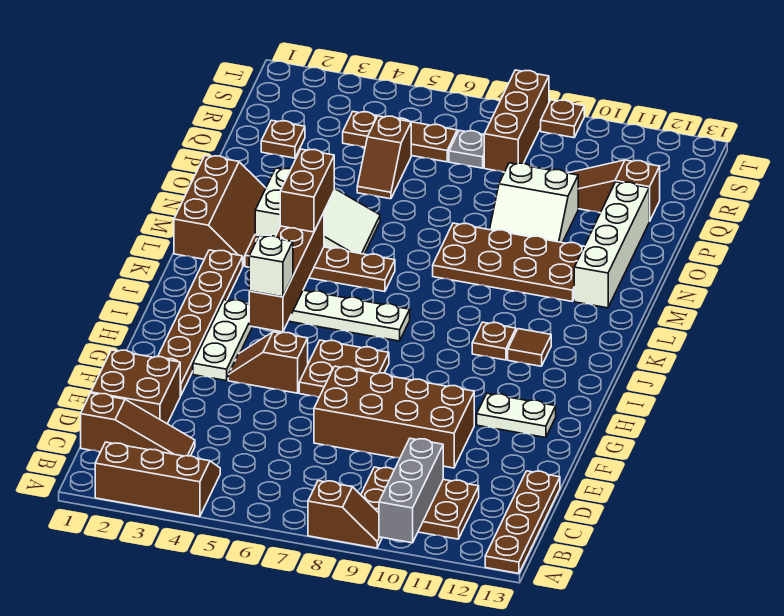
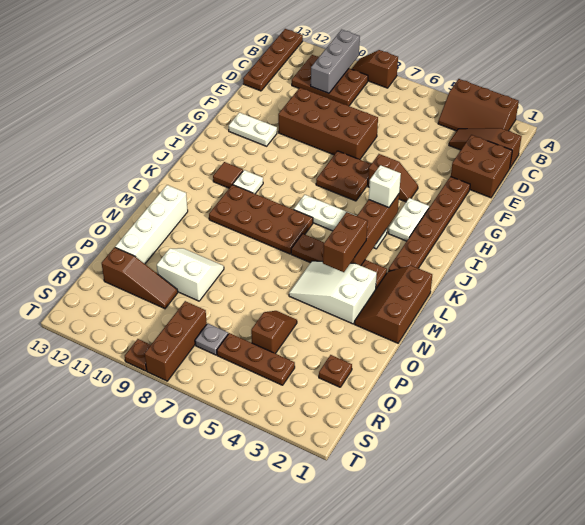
white 1x3 plate [193,300,252,381] -> white 1x2 plate [388,198,429,241]
brown 1x1 plate [472,322,516,360] -> white 1x1 plate [233,170,263,194]
brown 2x4 plate [433,223,584,302] -> brown 2x4 plate moved to [209,185,313,254]

